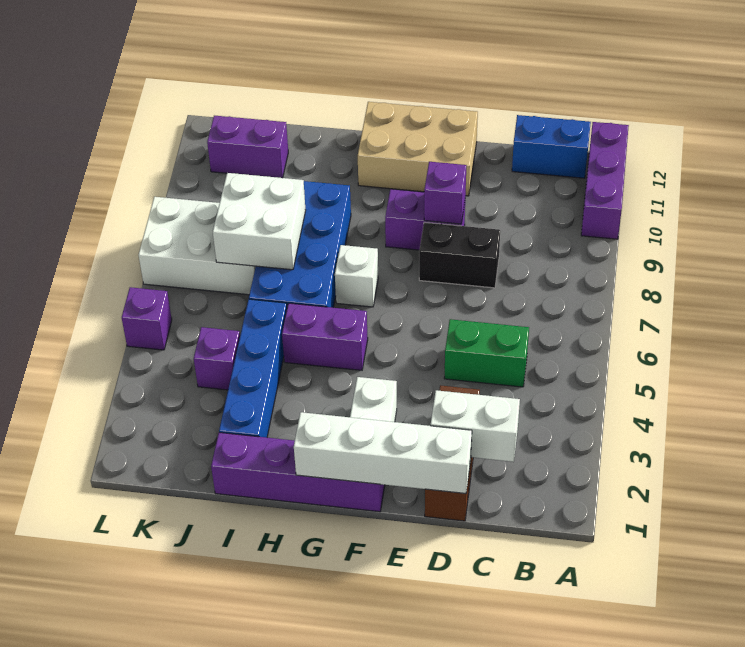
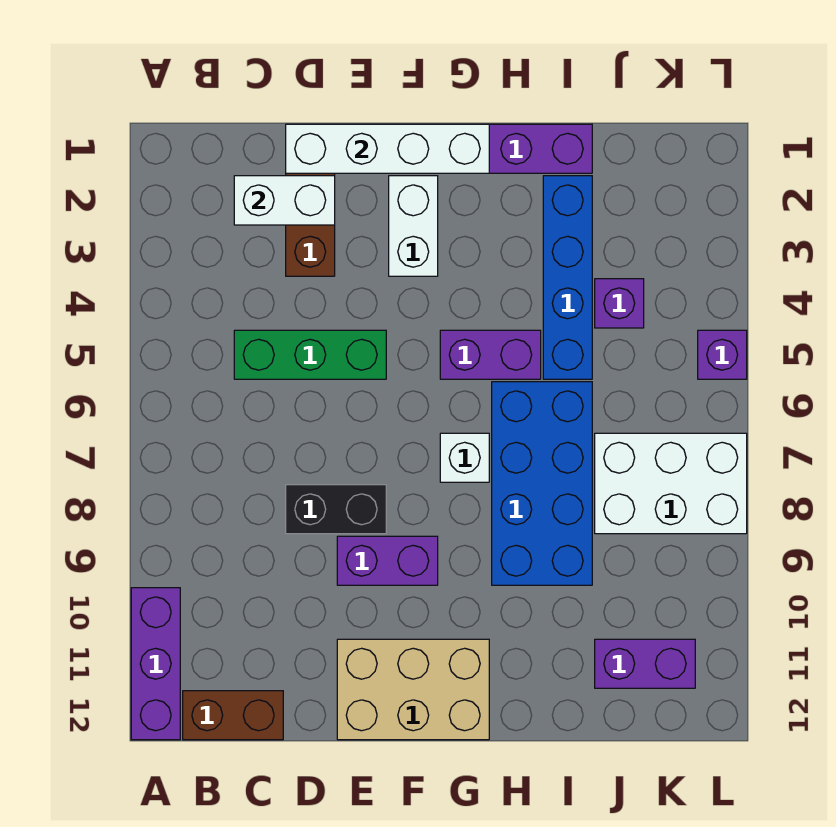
blue 1x2 brick [512,115,591,178] -> brown 1x2 brick [183,691,283,740]
green 1x2 brick [444,319,529,387] -> green 1x3 brick [234,330,386,379]
purple 1x1 brick [424,162,466,224] -> none
white 2x2 brick [213,173,306,270] -> none

